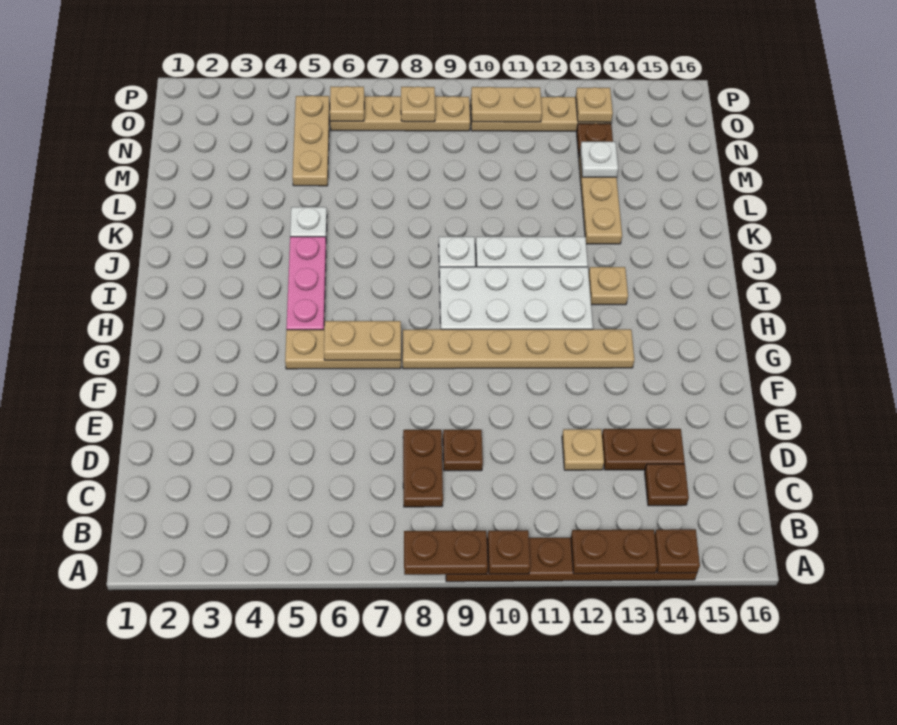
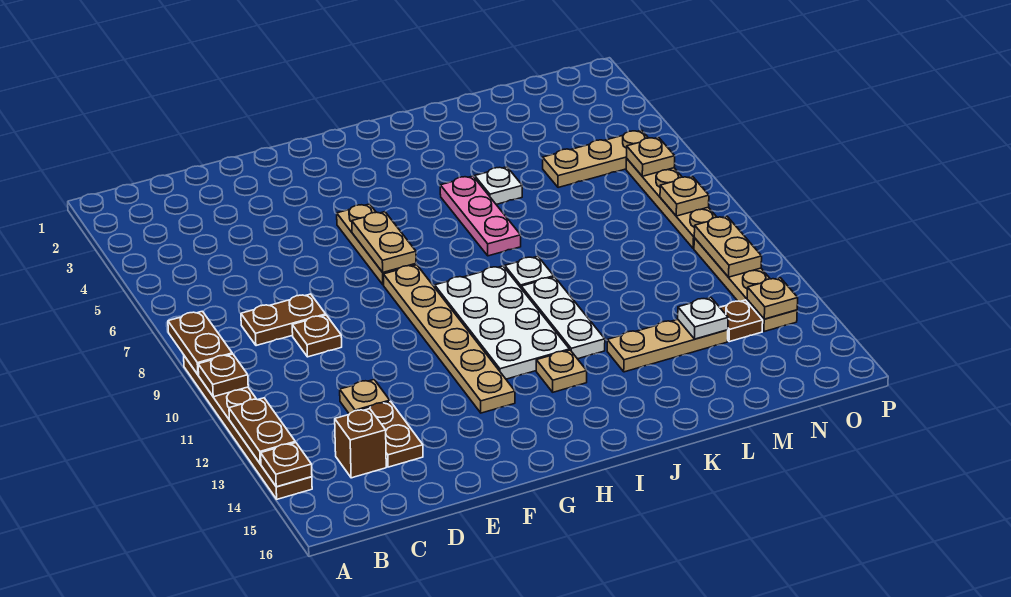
brown 1x1 plate [645,464,689,506] -> brown 1x1 brick [335,409,386,478]
pink 1x3 plate [286,237,326,330] -> pink 1x3 plate turned to [440,176,521,256]

